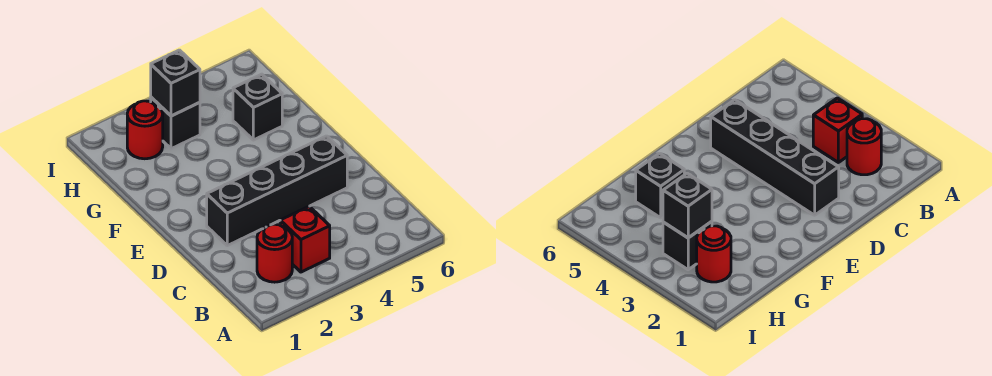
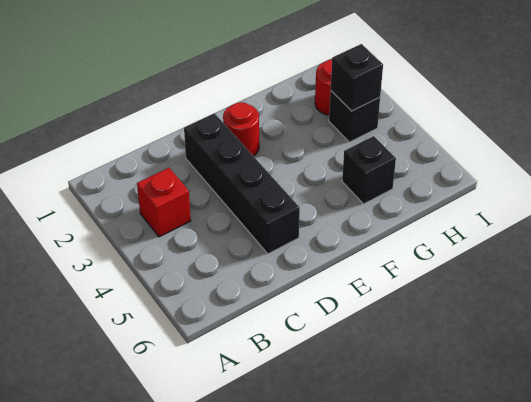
red 1x1 round brick [257,224,292,282] -> red 1x1 round brick moved to [223,102,259,156]

